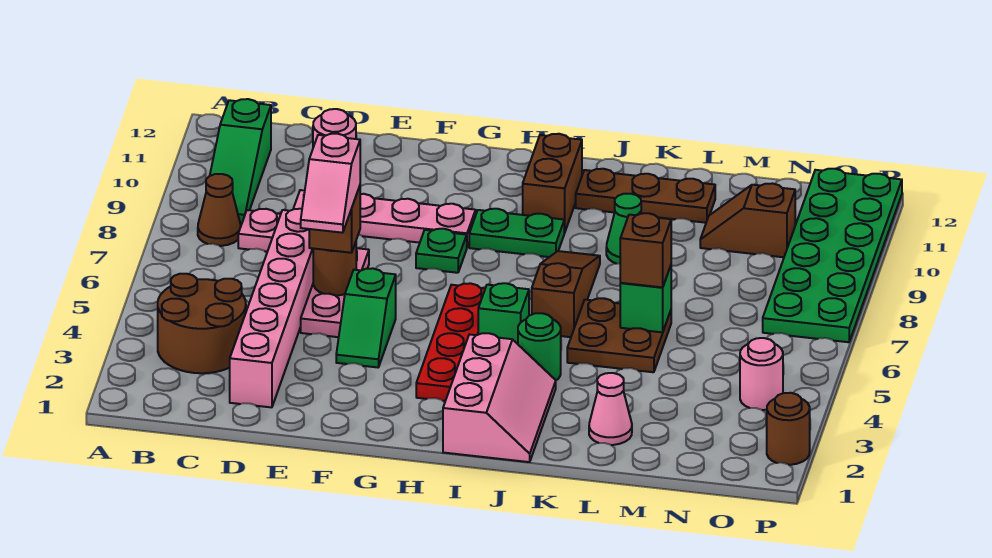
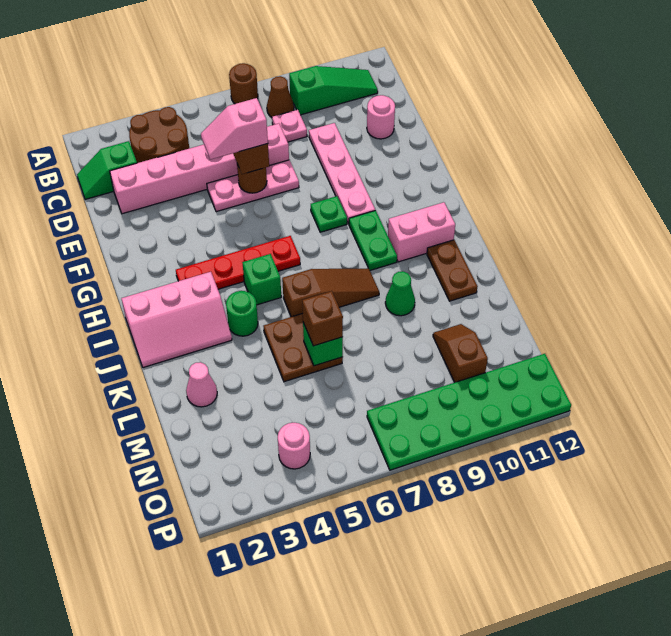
green 1x3 slope [210,99,271,223] -> green 1x3 slope turned to [289,66,378,115]
green 1x2 slope [336,268,396,367] -> green 1x2 slope moved to [77,141,137,199]
brown 1x2 brick [523,134,582,233] -> pink 1x2 brick [388,202,455,262]
brown 1x3 plate [576,169,715,223] -> brown 1x2 plate [427,240,478,301]
brown 1x1 round brick [767,393,810,465] -> brown 1x1 round brick moved to [229,63,258,104]

